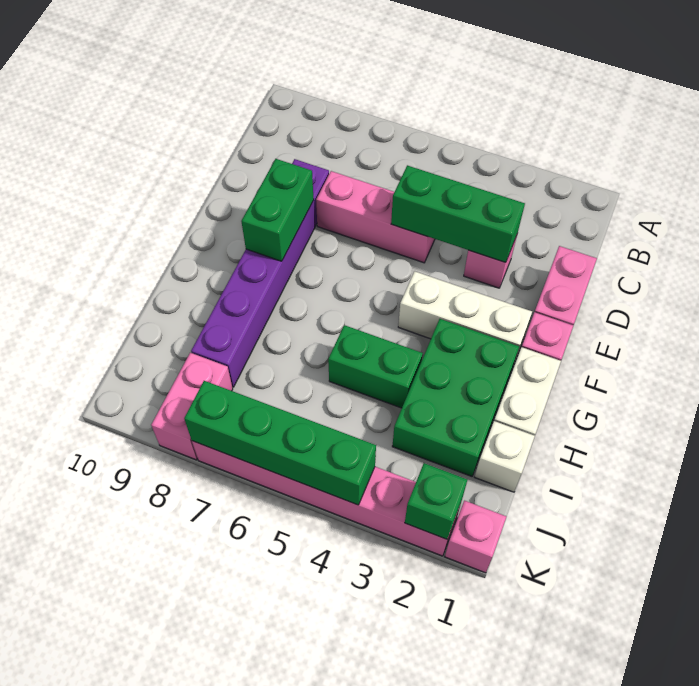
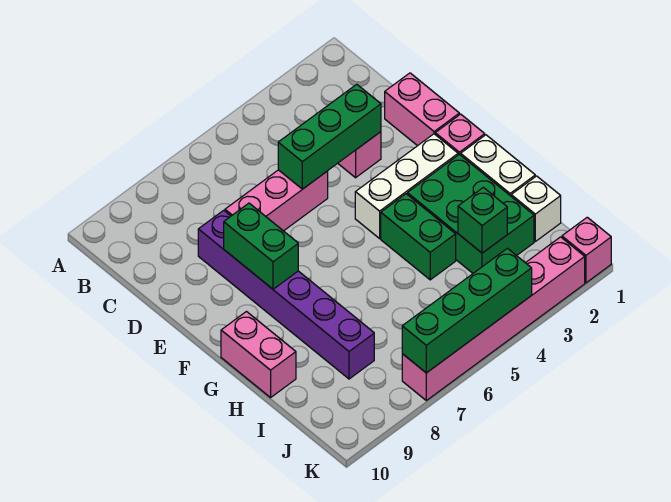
green 1x2 brick [328,325,423,408] -> green 1x2 brick turned to [381,194,456,280]
pink 1x2 brick [151,353,233,460] -> pink 1x2 brick moved to [221,312,296,398]
green 1x1 brick [405,463,467,539] -> green 1x1 brick moved to [458,187,507,253]

